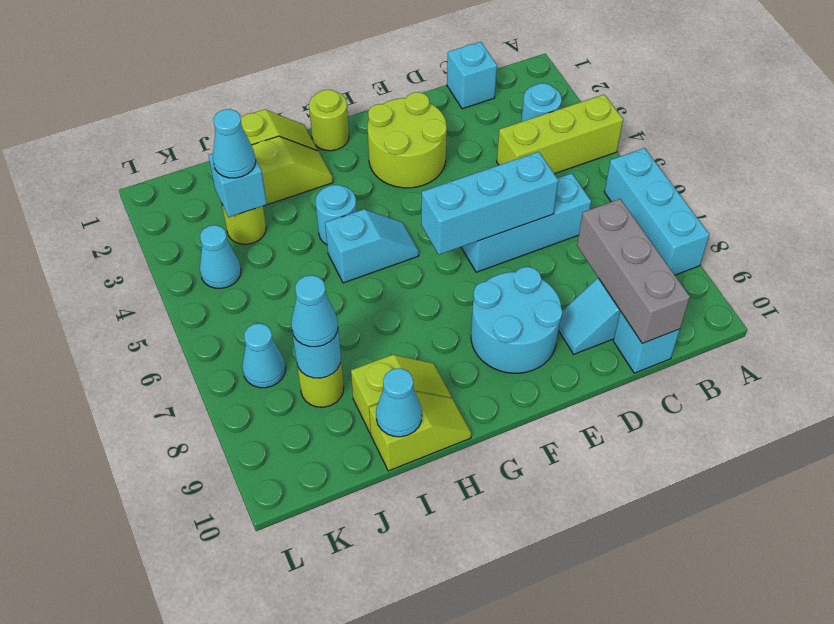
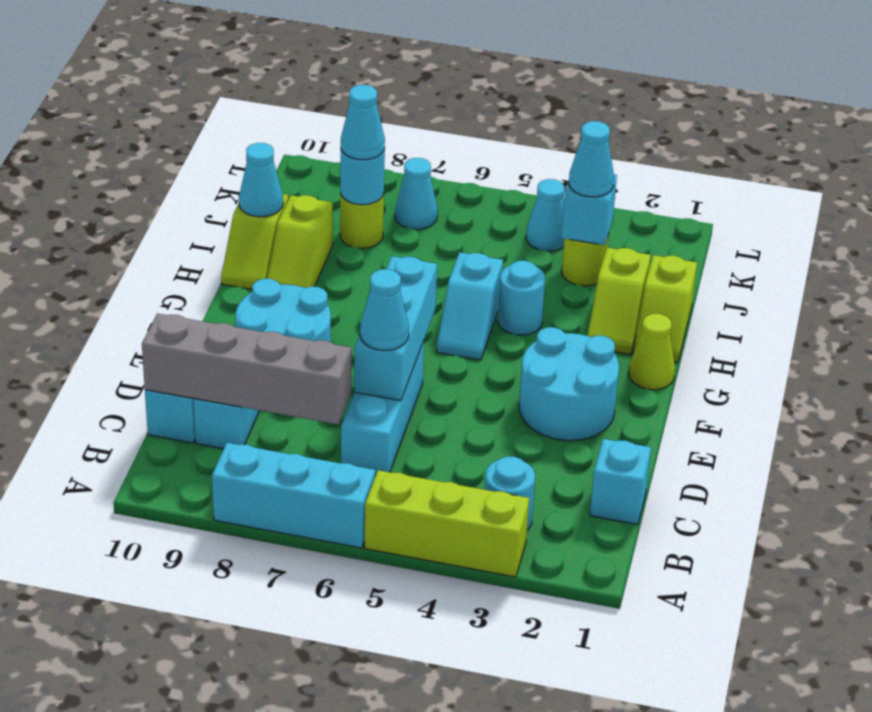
lime 1x3 brick [497,94,623,174] -> lime 1x3 brick turned to [365,470,529,577]
grey 1x3 brick [577,199,690,344] -> grey 1x4 brick [142,314,352,424]
none -> cyan 1x1 cone [360,269,409,350]
lime 2x2 round brick [368,92,447,188] -> cyan 2x2 round brick [519,327,619,441]
lime 1x1 round brick [309,90,349,151] -> lime 1x1 cone [629,314,675,390]

